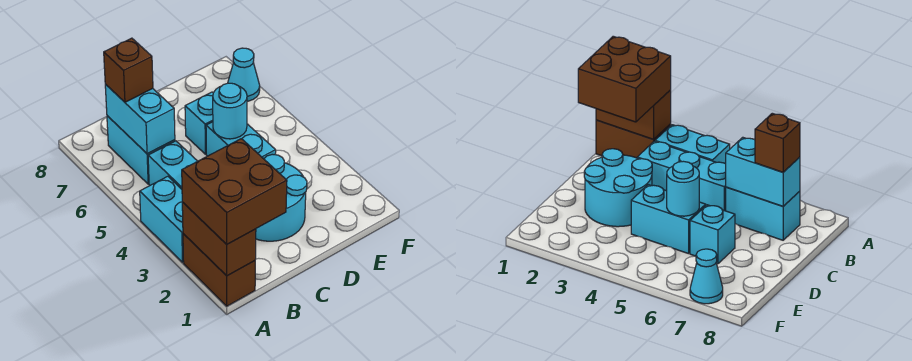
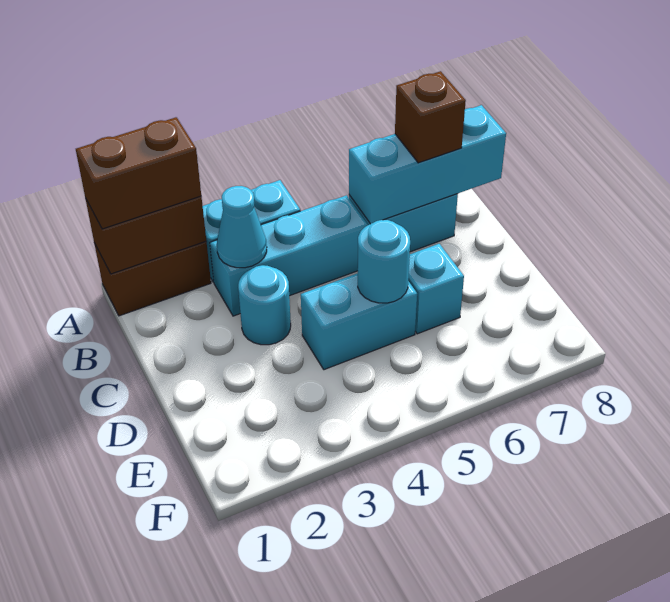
brown 2x2 brick [182,139,287,244] -> brown 1x2 brick [76,117,201,229]
cyan 1x2 brick [105,84,175,154] -> cyan 1x3 brick [349,105,506,224]
cyan 2x2 round brick [256,154,307,241] -> cyan 1x1 round brick [238,265,291,345]
cyan 1x1 cone [228,48,260,101] -> cyan 1x1 cone moved to [217,186,267,268]

